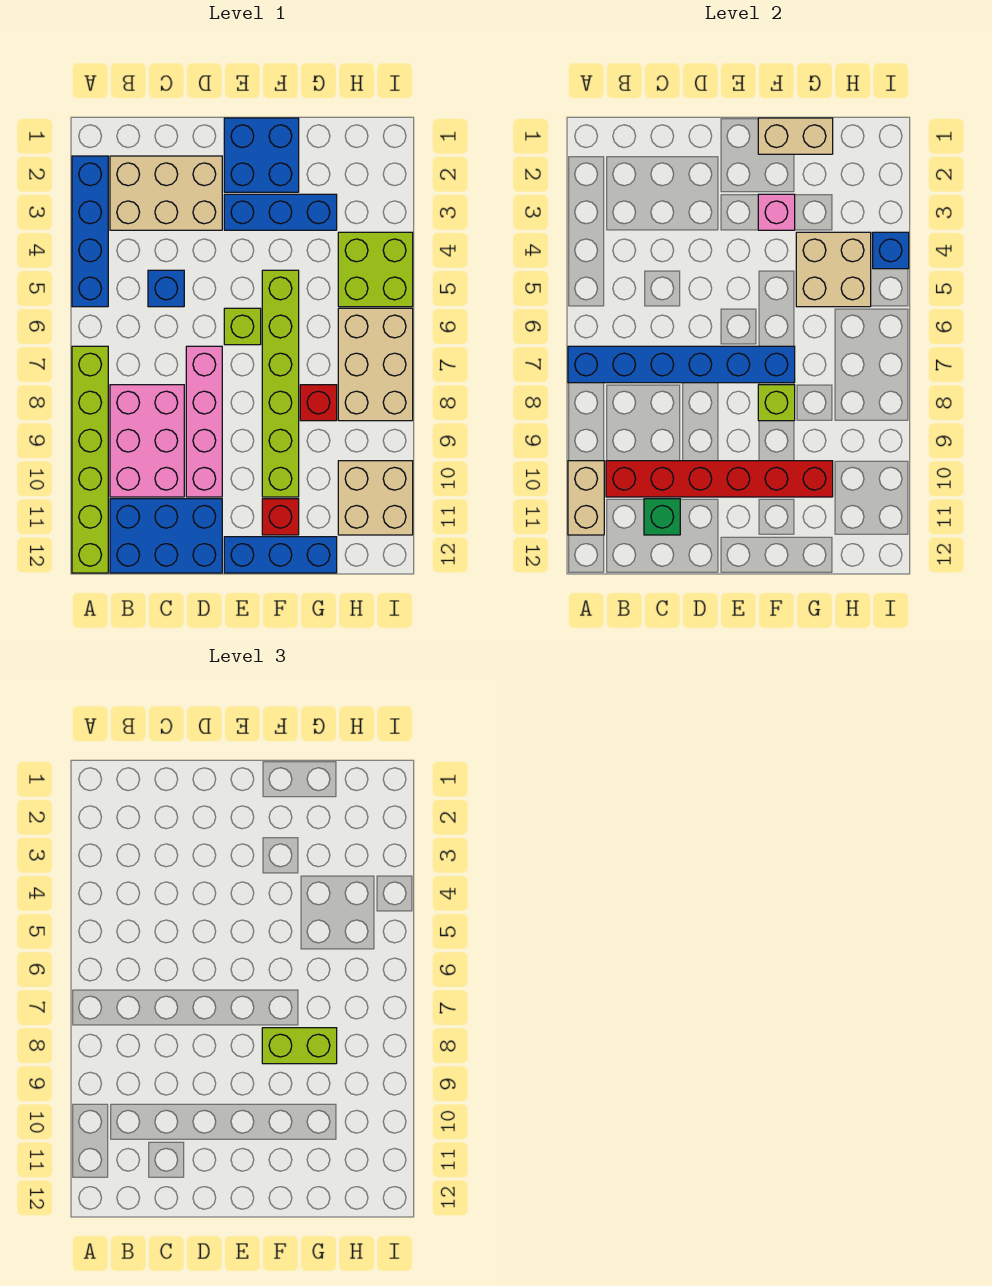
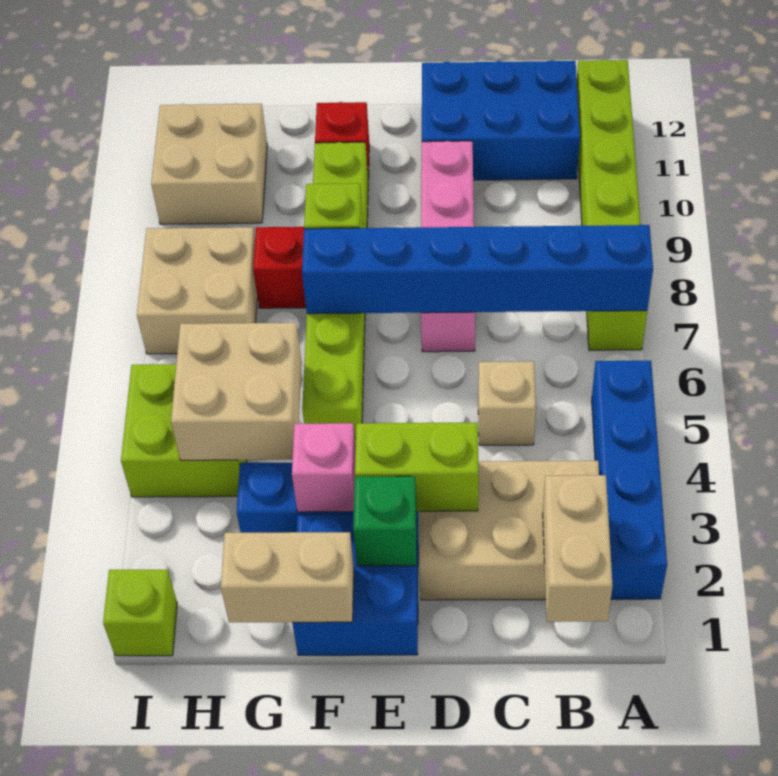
tan 1x2 brick [568,461,604,535] -> tan 1x2 brick moved to [543,475,613,622]
pink 2x3 brick [110,385,184,497] -> none
red 1x6 brick [606,461,833,497] -> none
blue 1x1 brick [148,270,184,307] -> tan 1x1 brick [478,361,536,445]
green 1x1 brick [644,499,680,535] -> green 1x1 brick moved to [353,476,417,566]
lime 1x1 brick [224,308,261,345] -> lime 1x1 brick moved to [103,570,177,656]
blue 1x3 brick [224,537,337,573] -> none
lime 1x2 brick [262,1028,337,1064] -> lime 1x2 brick moved to [355,423,479,511]
tan 2x3 brick [338,308,413,421] -> tan 2x2 brick [137,227,257,354]
blue 1x1 brick [873,232,909,269] -> none

